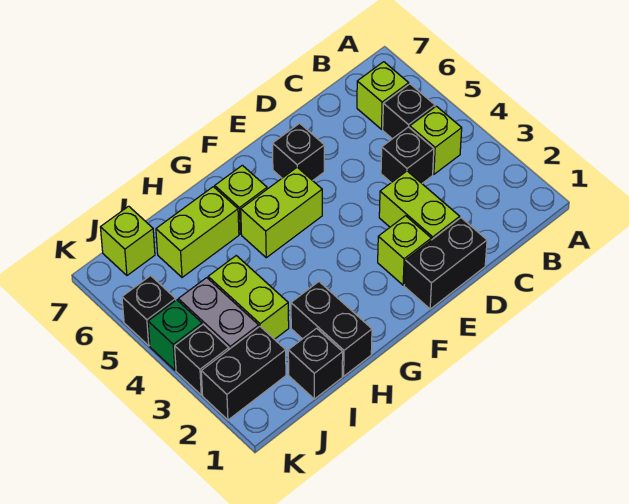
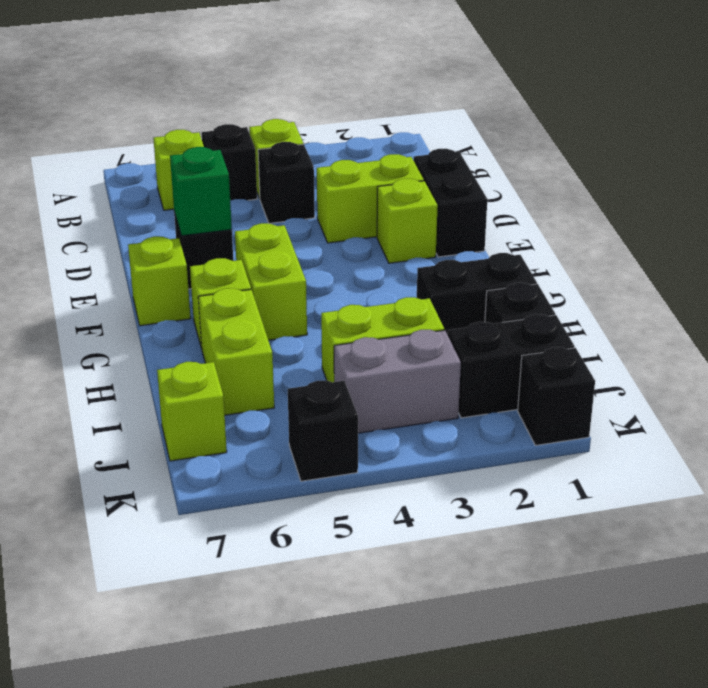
none -> lime 1x1 brick [128,236,191,326]
black 1x2 brick [201,326,286,420] -> black 1x2 brick turned to [448,314,575,418]
black 1x1 brick [175,324,229,395] -> black 1x1 brick moved to [518,347,595,445]
green 1x1 brick [148,300,202,370] -> green 1x1 brick moved to [170,147,232,236]

